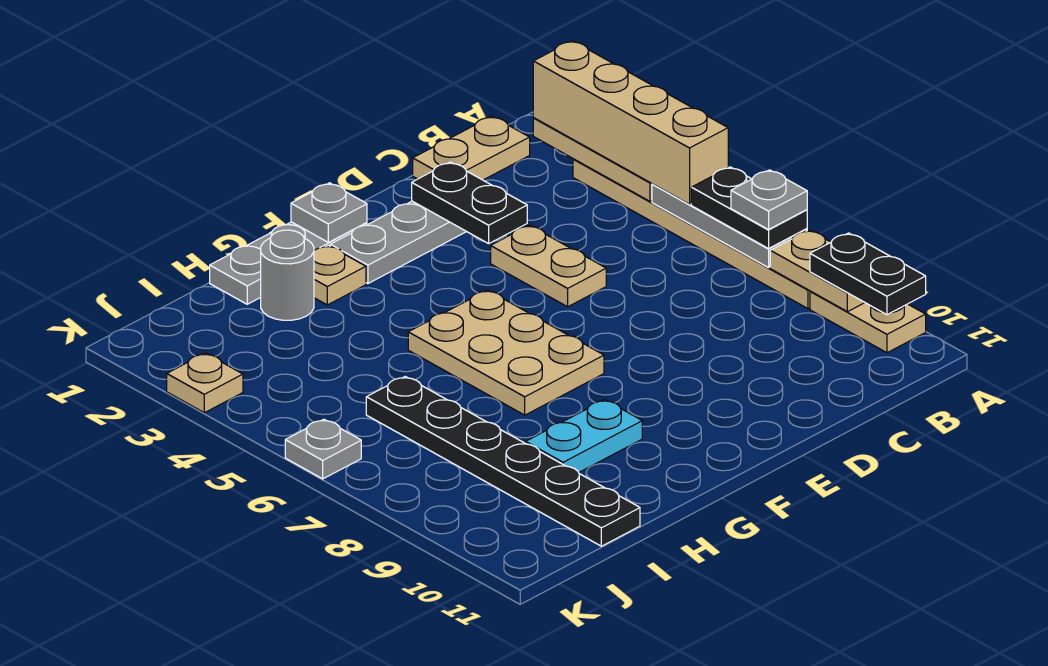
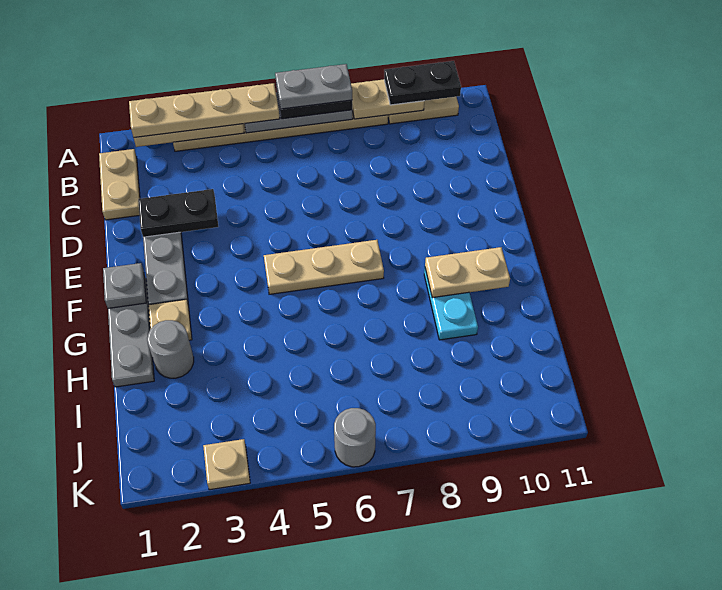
tan 1x4 brick [533,41,728,204] -> tan 1x4 plate [129,83,280,138]
grey 1x1 plate [731,170,807,230] -> grey 1x2 plate [275,64,352,109]
tan 1x2 plate [491,225,606,307] -> tan 1x2 plate moved to [425,247,510,298]
tan 2x3 plate [408,290,604,415] -> tan 1x3 plate [264,240,384,294]
black 1x6 plate [366,377,640,546] -> none
grey 1x1 plate [285,419,361,479] -> grey 1x1 round brick [334,408,376,467]

